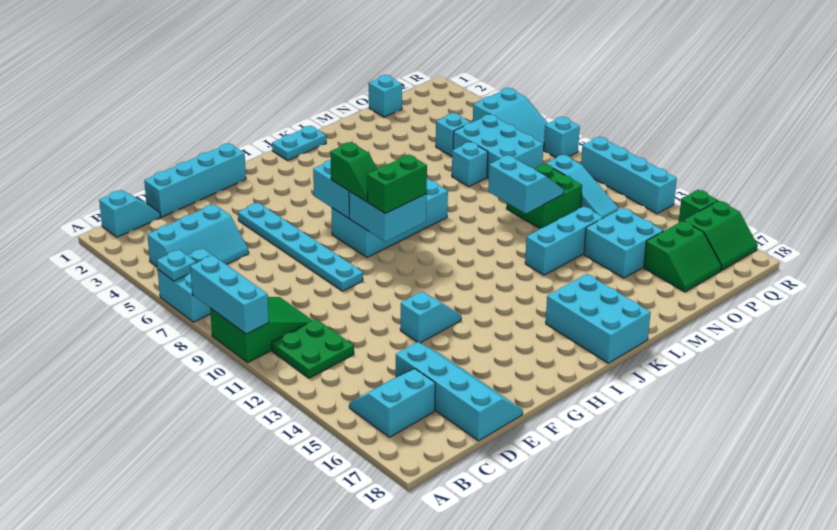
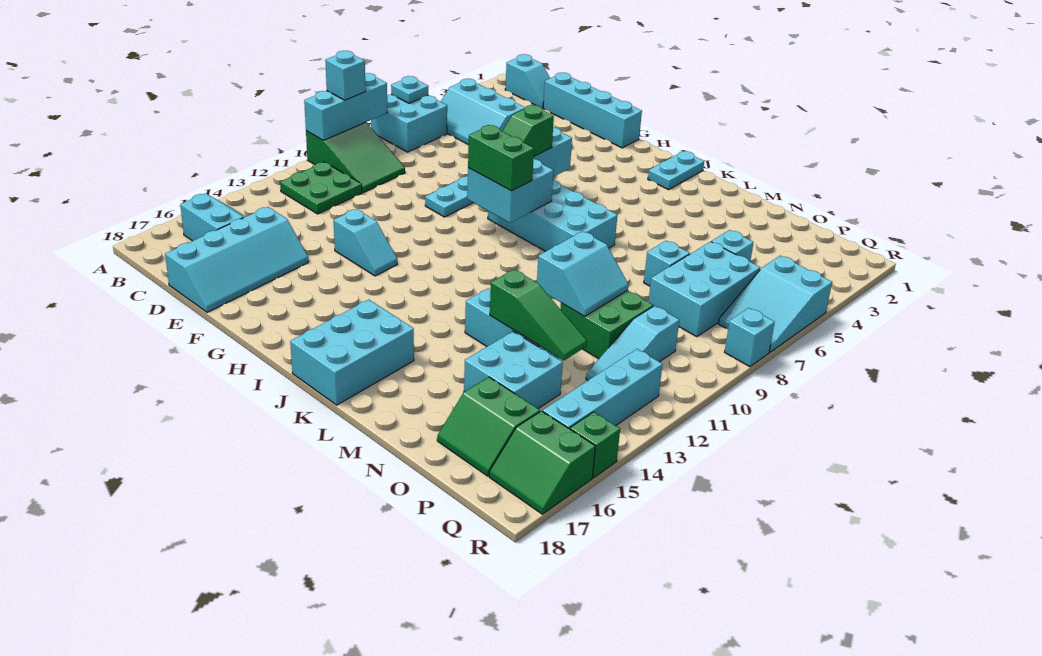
cyan 1x2 plate [272,126,326,160] -> cyan 1x2 plate turned to [648,151,704,190]
none -> green 1x3 slope [490,269,587,360]
cyan 1x1 brick [369,75,402,117] -> cyan 1x1 brick moved to [325,51,366,100]
cyan 1x4 brick [581,137,677,214] -> cyan 1x4 brick moved to [543,349,663,429]

